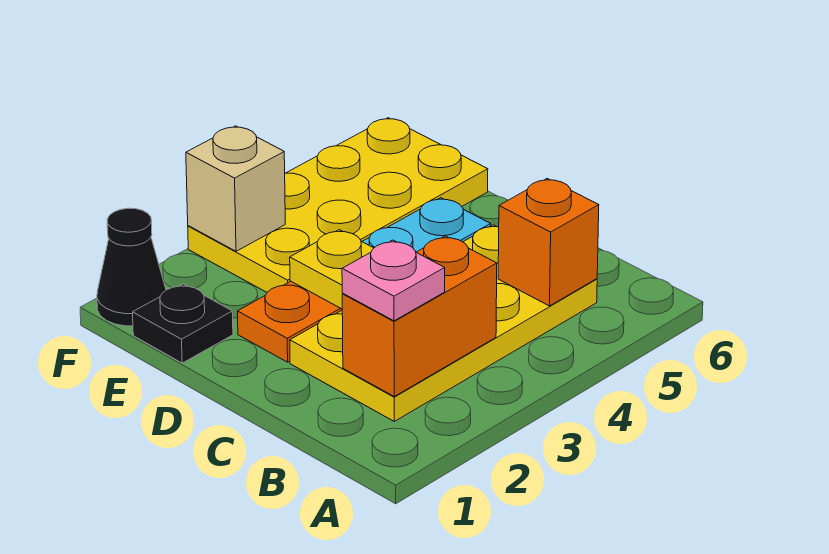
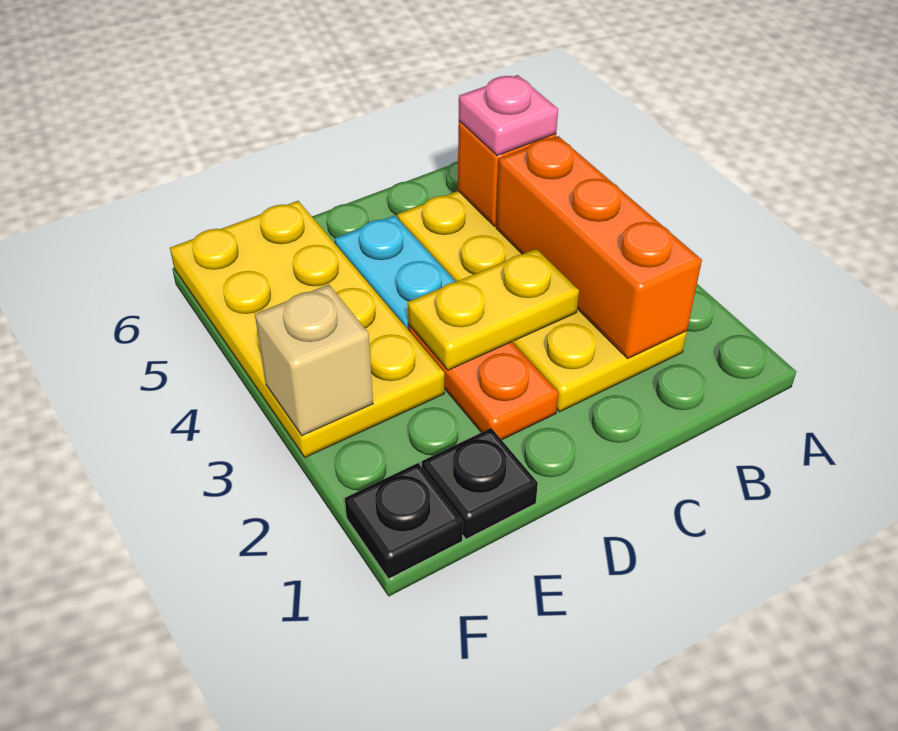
orange 1x2 brick [342,236,497,396] -> orange 1x3 brick [496,136,702,358]
pink 1x1 plate [342,240,445,321] -> pink 1x1 plate moved to [459,75,558,155]
black 1x1 cone [97,208,166,326] -> black 1x1 plate [345,463,463,579]

